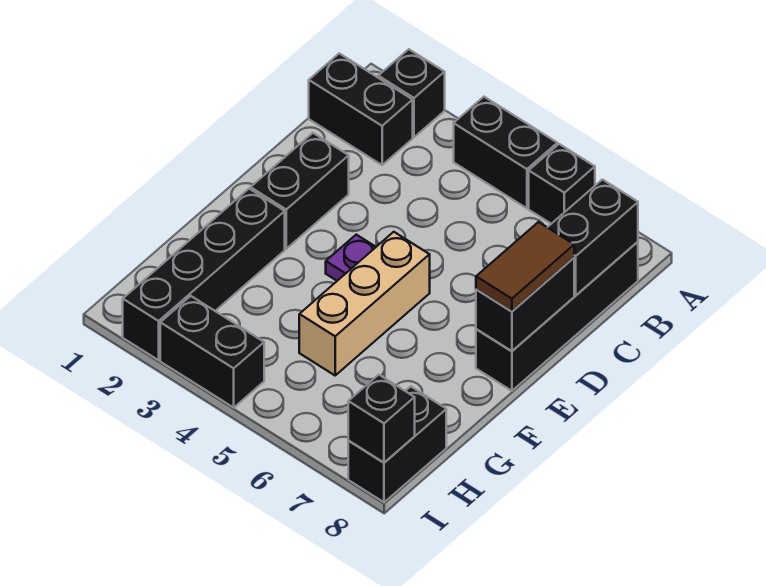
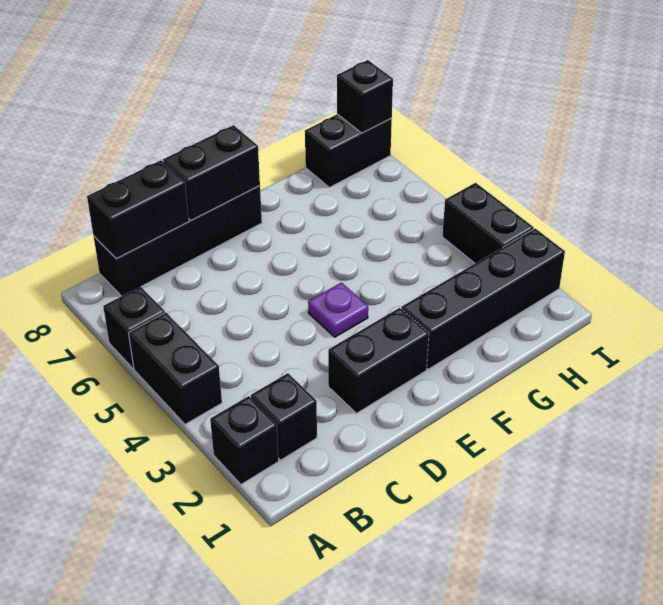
black 1x2 brick [309,53,413,165] -> black 1x1 brick [251,373,317,460]
brown 1x2 tile [476,222,574,312] -> none
tan 1x3 brick [299,232,430,375] -> none

